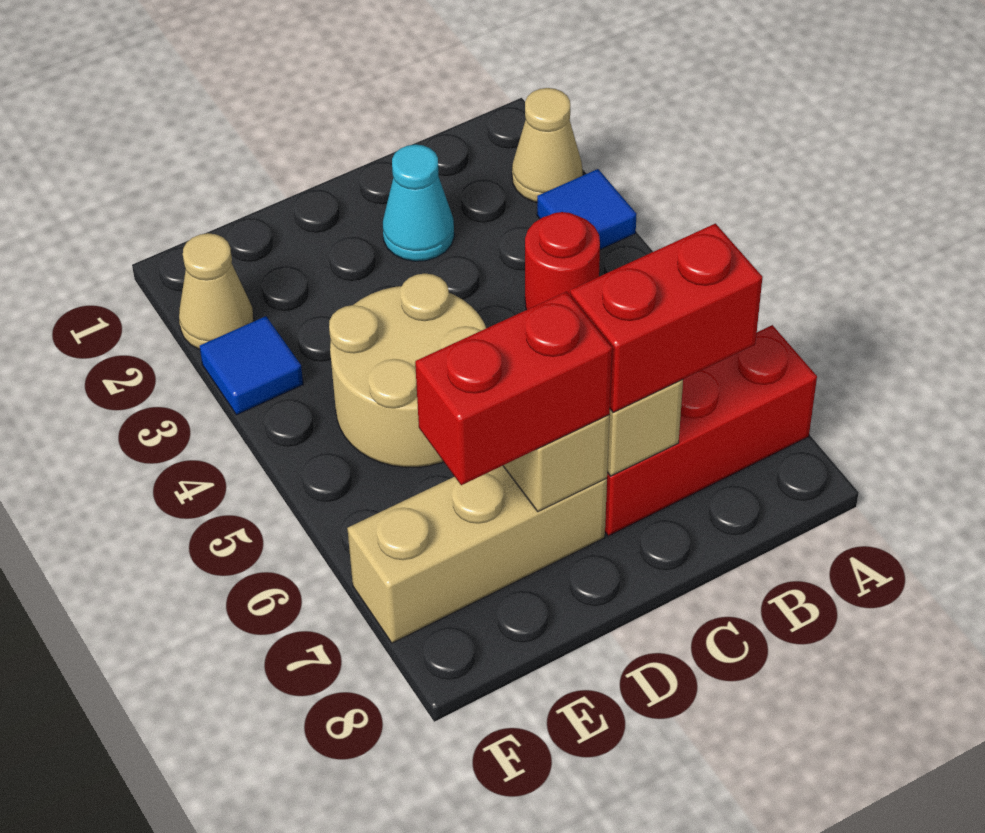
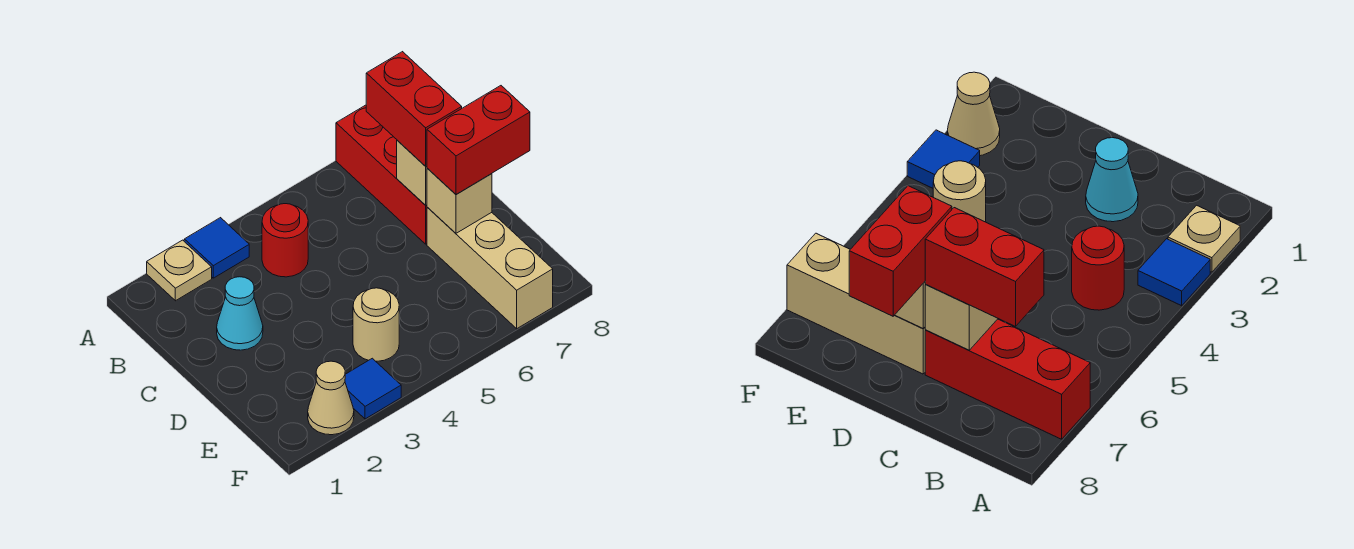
tan 1x1 cone [512,88,582,202] -> tan 1x1 plate [147,240,212,301]
tan 2x2 round brick [329,273,486,467] -> tan 1x1 round brick [353,288,399,361]
red 1x2 brick [415,292,612,485] -> red 1x2 brick turned to [427,86,530,194]

